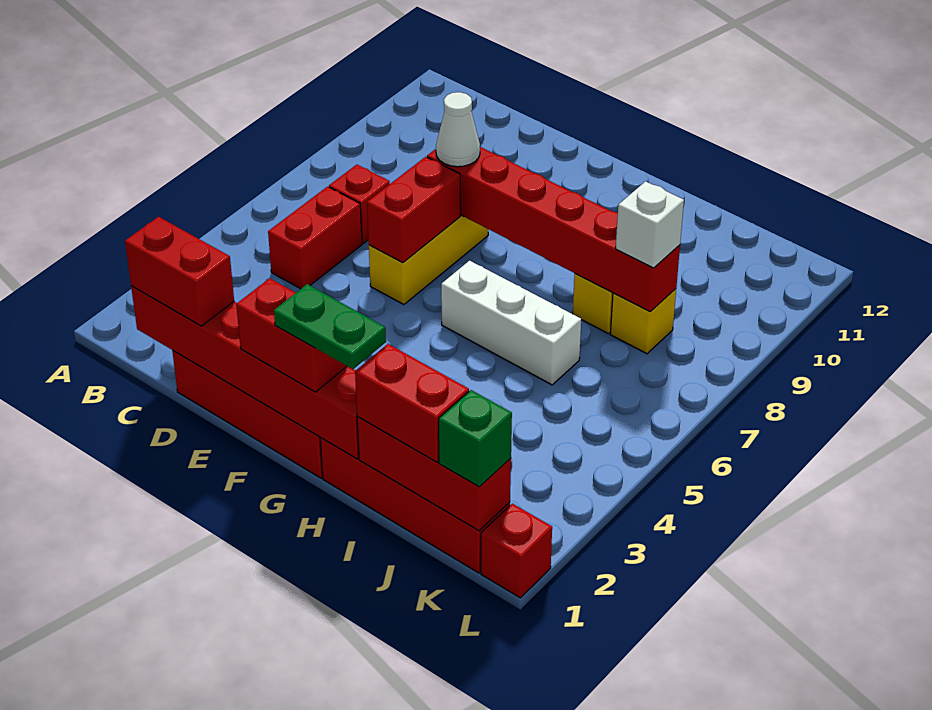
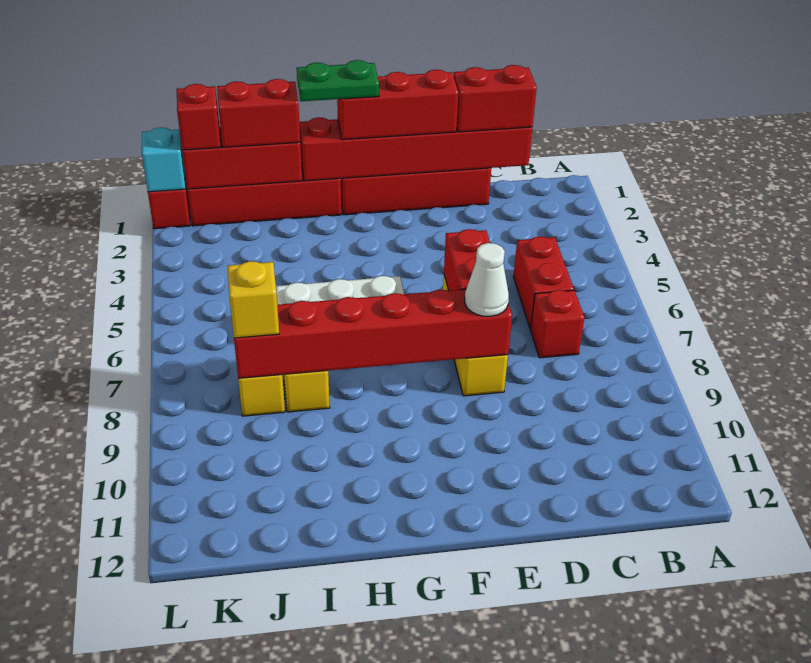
red 1x2 brick [236,278,347,392] -> red 1x3 brick [337,70,458,140]
white 1x1 brick [616,181,684,268] -> yellow 1x1 brick [228,261,279,338]
green 1x1 brick [439,390,512,487] -> red 1x1 brick [177,84,221,150]
none -> cyan 1x1 brick [142,127,185,192]

